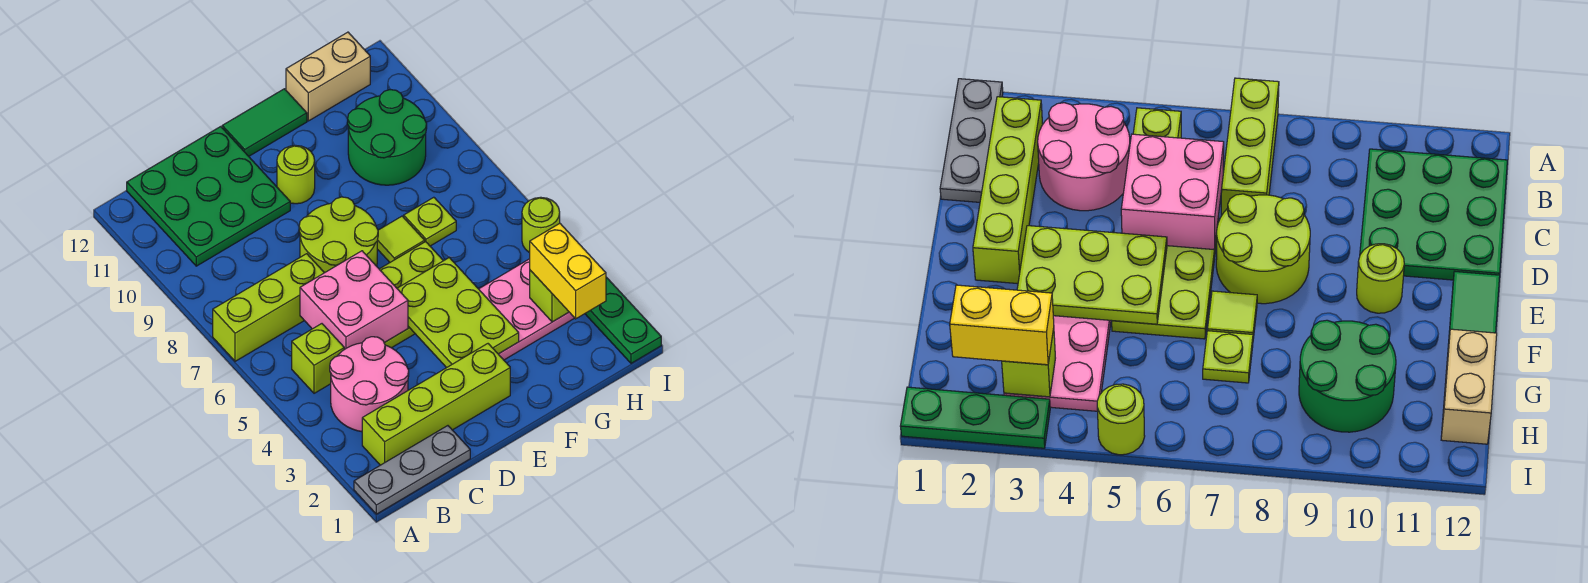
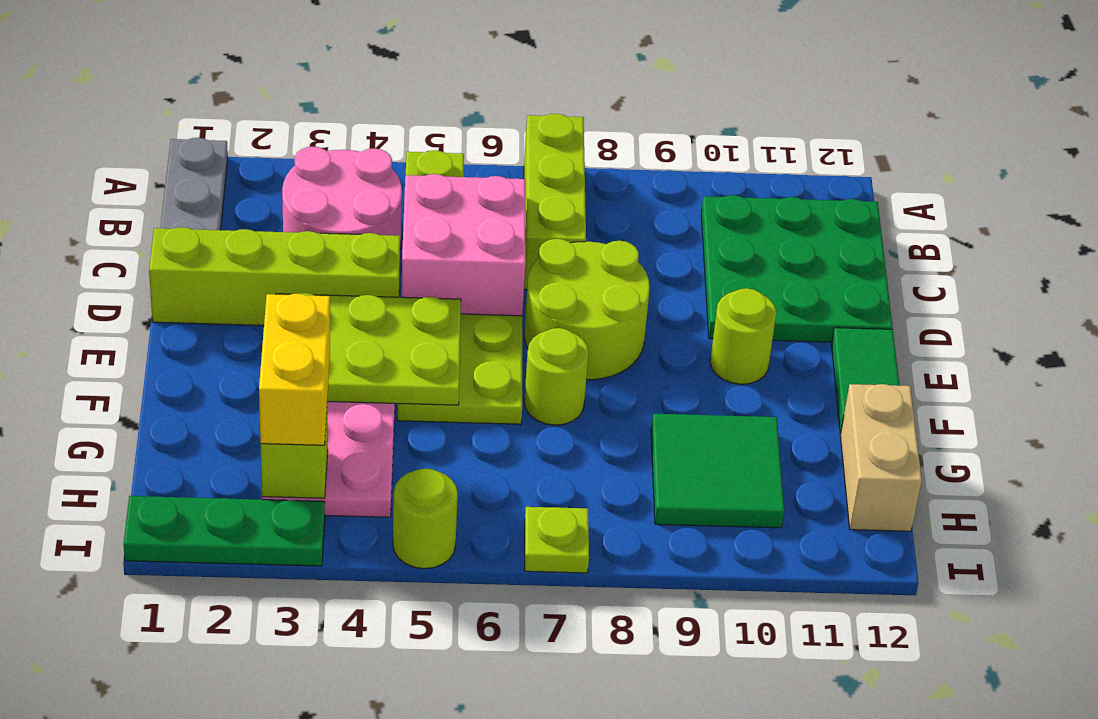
lime 1x4 brick [362,344,510,465] -> lime 1x4 brick turned to [149,227,400,325]
lime 1x1 tile [377,216,425,262] -> lime 1x1 round brick [524,328,589,425]
lime 1x1 plate [404,197,456,246] -> lime 1x1 plate moved to [525,507,589,573]
green 2x2 round brick [348,90,427,185] -> green 2x2 tile [651,414,784,528]
yellow 1x2 brick [530,223,606,319] -> yellow 1x2 brick turned to [259,294,330,445]

